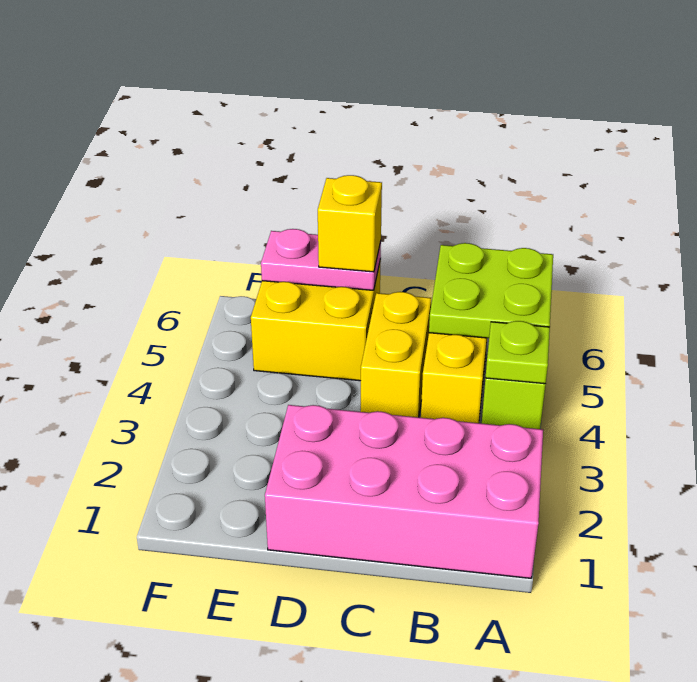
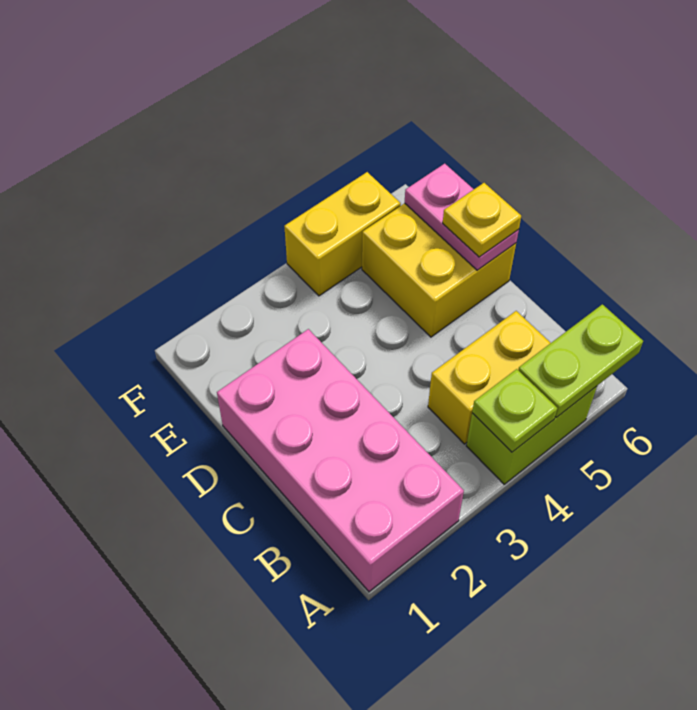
lime 2x2 plate [429,243,553,338] -> lime 1x2 plate [518,304,643,417]
yellow 1x2 brick [361,292,431,417] -> yellow 1x2 brick moved to [284,172,401,296]
yellow 1x1 brick [318,175,382,272] -> yellow 1x1 plate [443,183,521,257]

